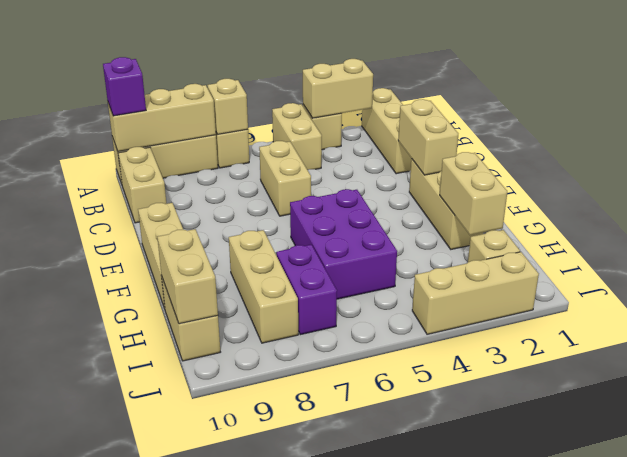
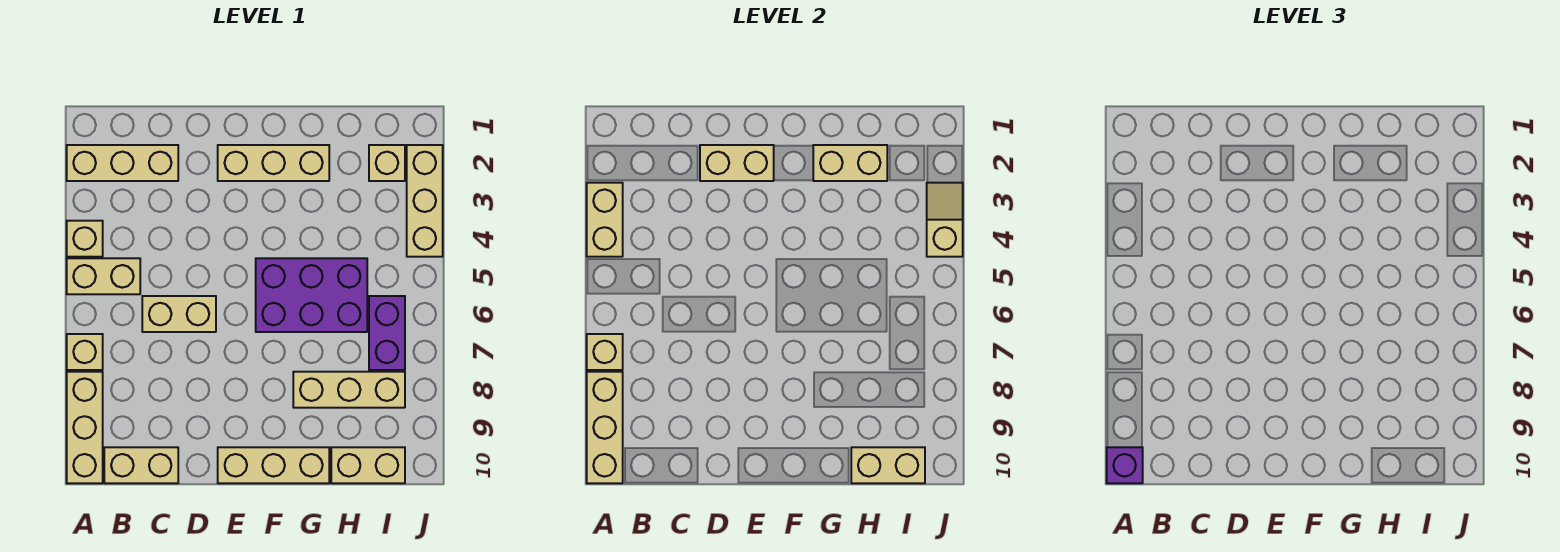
purple 1x2 brick [276,245,337,335] -> purple 1x2 brick turned to [369,296,405,370]
none -> tan 1x2 slope [927,183,963,257]

